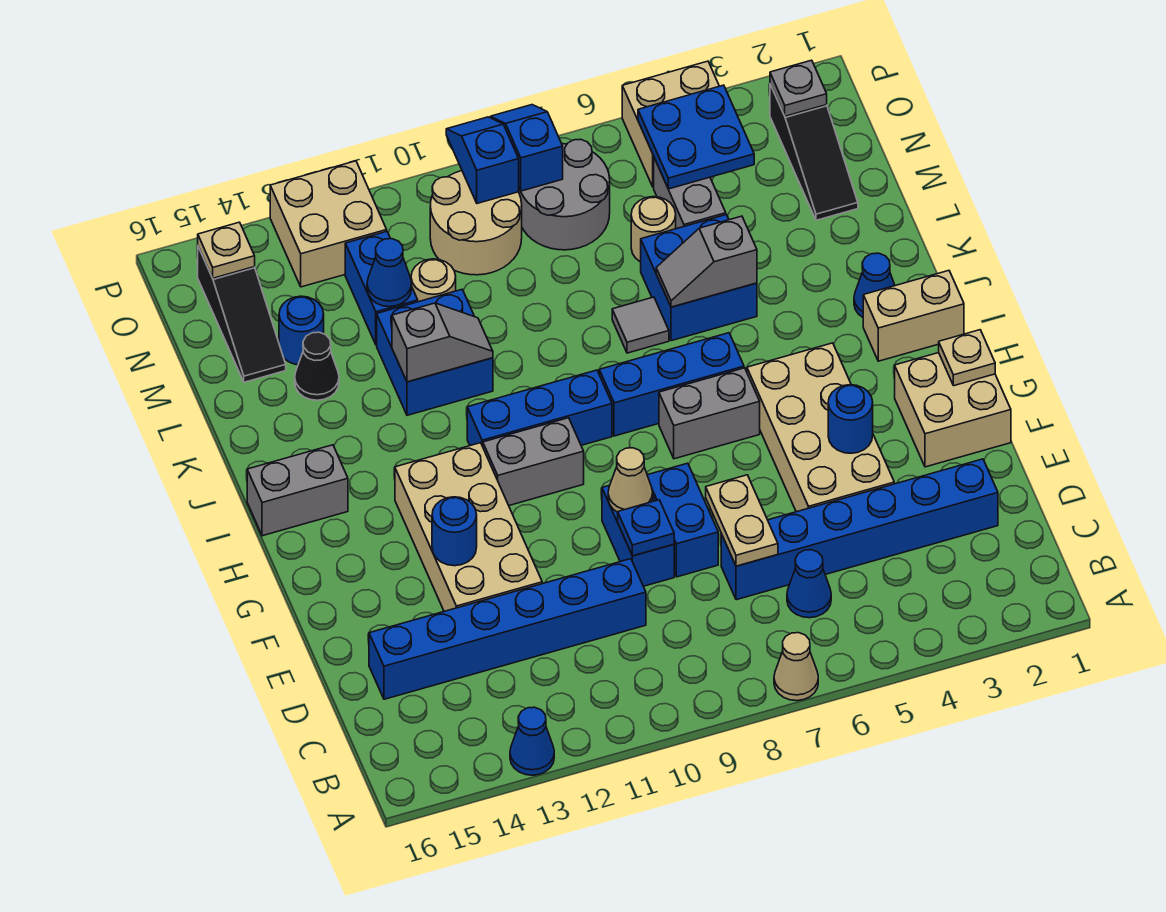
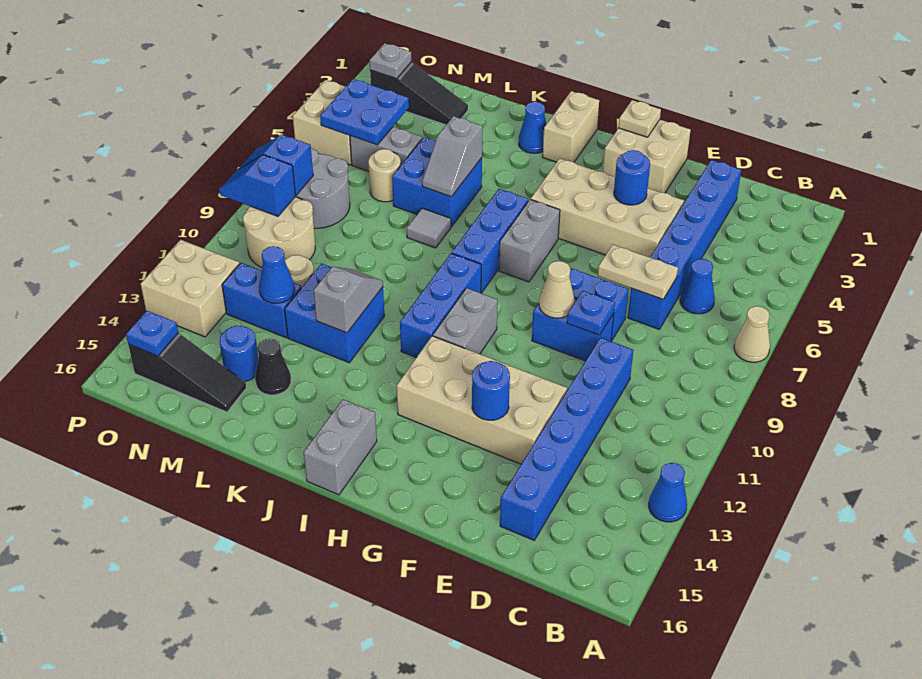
tan 1x1 plate [198,222,255,278] -> blue 1x1 plate [126,311,178,356]

